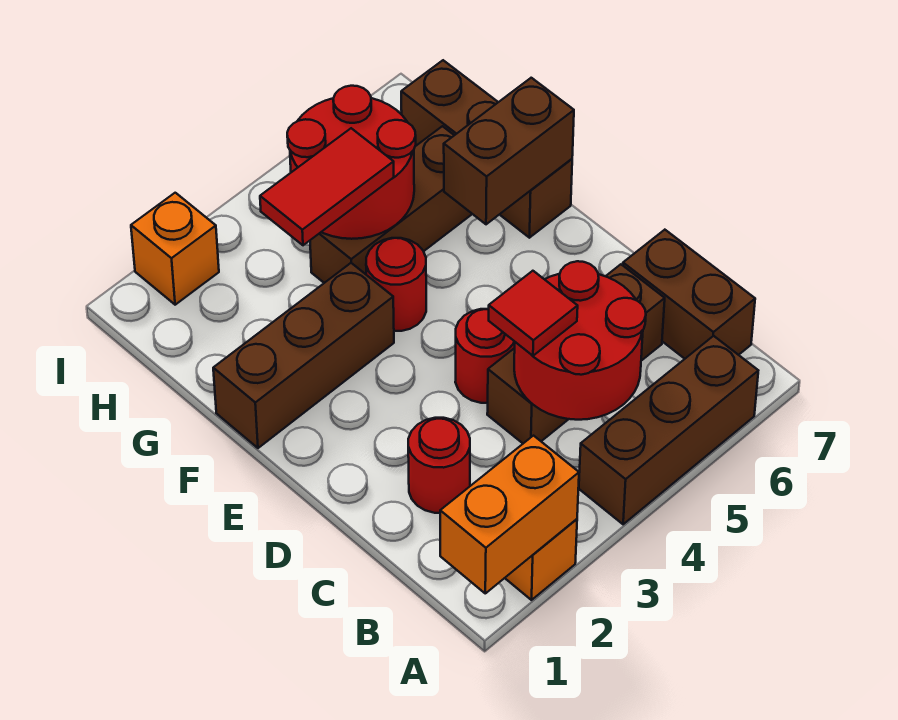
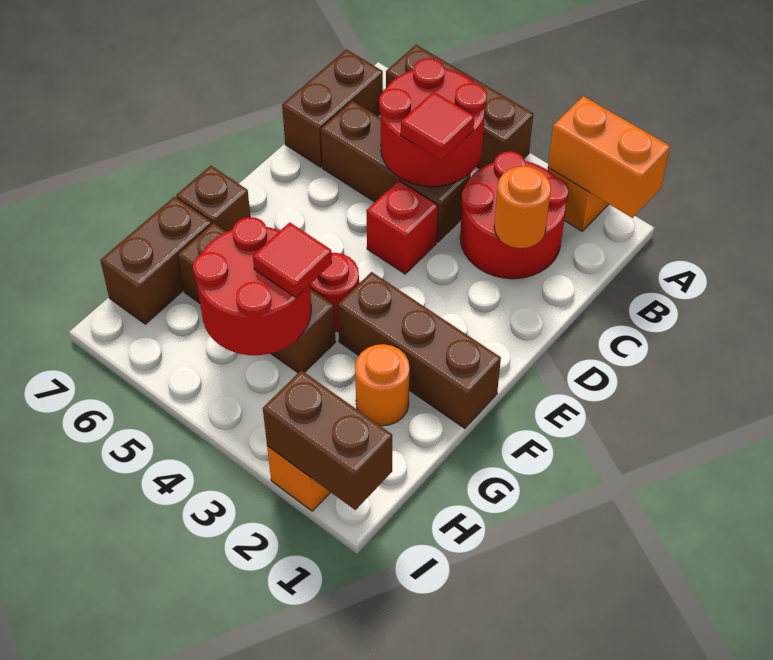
red 1x1 round brick [408,418,470,513] -> red 2x2 round brick [460,151,569,279]
none -> orange 1x1 round brick [494,166,551,248]
red 1x1 round brick [455,309,515,403] -> red 1x1 brick [366,180,438,274]
brown 1x2 brick [444,78,574,224] -> brown 1x2 brick moved to [263,370,392,510]
none -> orange 1x1 round brick [355,344,410,426]
red 1x2 tile [260,128,394,245] -> red 1x1 tile [253,222,332,298]

